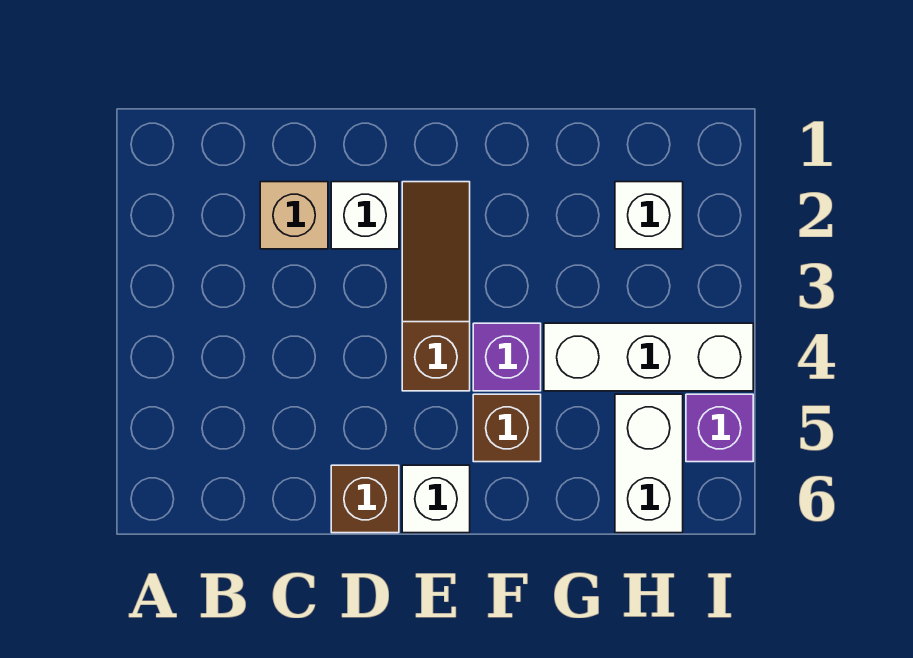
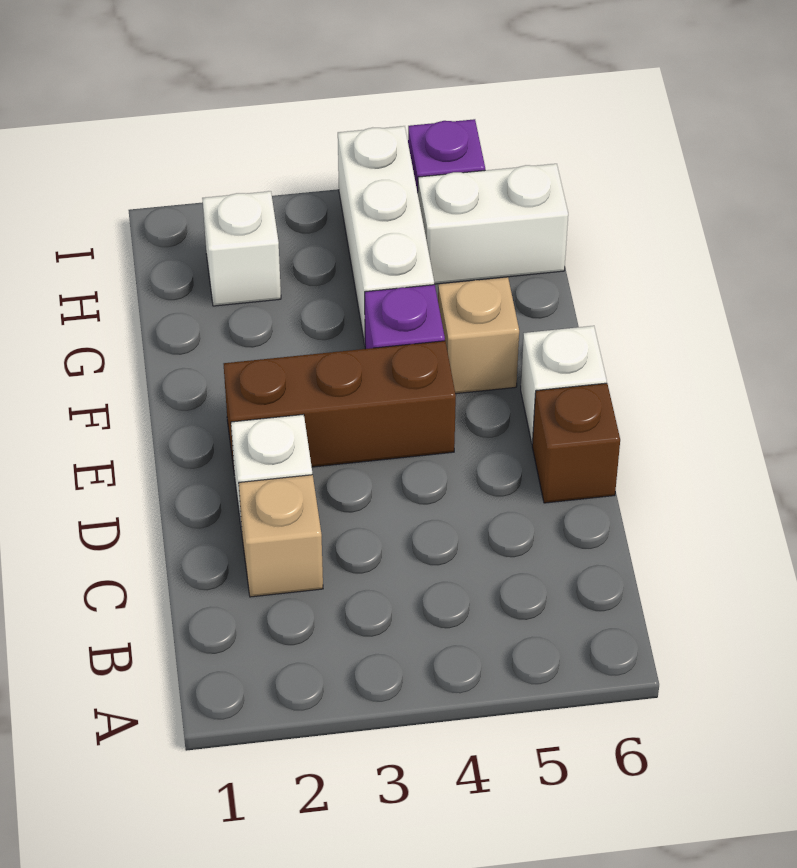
brown 1x3 slope [402,182,470,391] -> brown 1x3 brick [224,341,456,469]
brown 1x1 brick [473,394,541,462] -> tan 1x1 brick [438,277,519,394]

